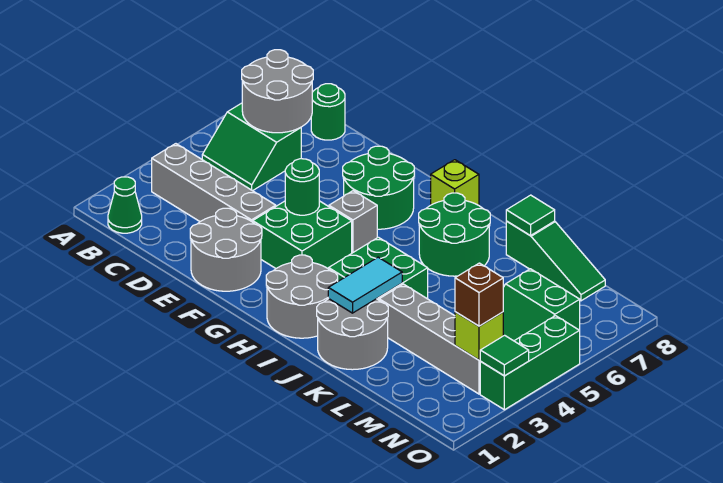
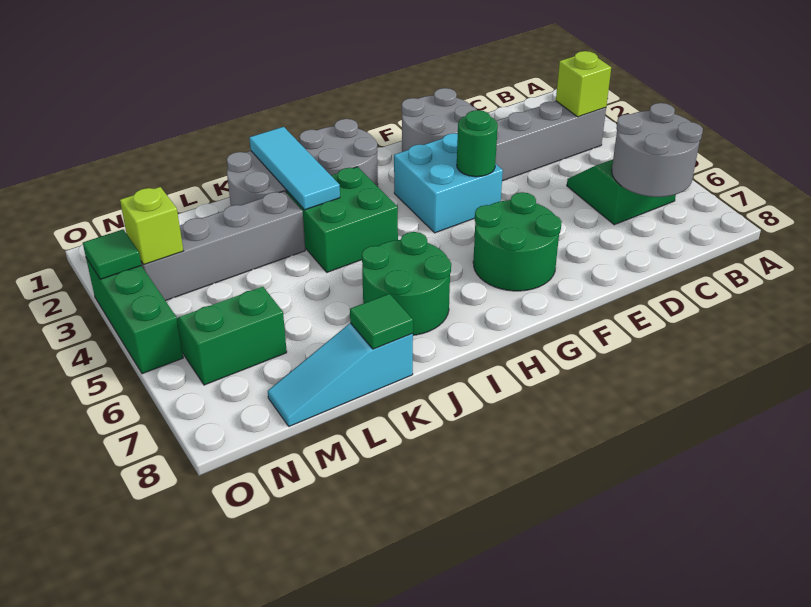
green 1x1 cone [108,177,142,233] -> none
green 1x1 round brick [311,84,345,140] -> none
green 2x2 brick [253,201,352,269] -> cyan 2x2 brick [394,133,503,233]
grey 1x1 brick [329,191,377,253] -> none
lime 1x1 brick [431,160,479,205] -> lime 1x1 brick moved to [556,51,611,117]
cyan 1x2 tile [328,257,402,313] -> cyan 1x3 tile [249,127,340,210]
green 1x3 slope [506,221,605,301] -> cyan 1x3 slope [268,323,413,426]
brown 1x1 brick [455,263,503,326] -> none

